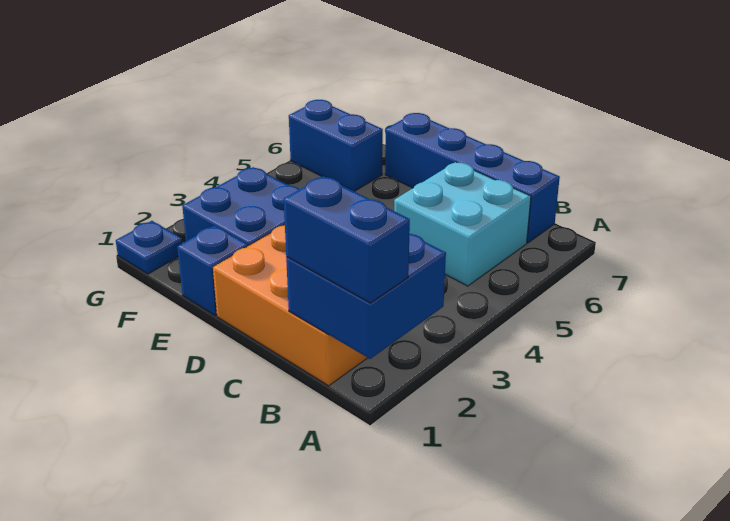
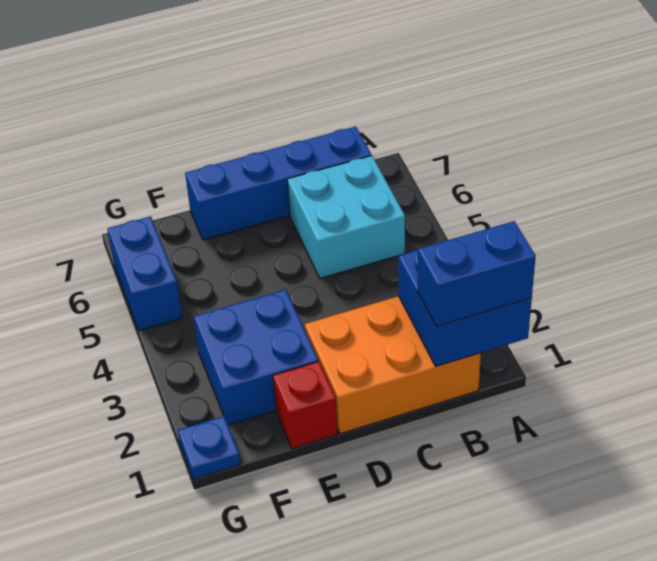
blue 1x1 brick [177,225,248,316] -> red 1x1 brick [273,361,338,449]
blue 1x2 brick [289,100,383,191] -> blue 1x2 brick turned to [108,216,182,331]

